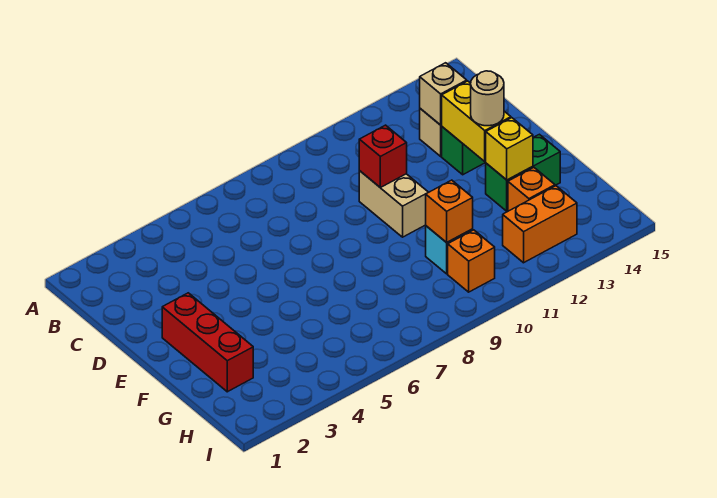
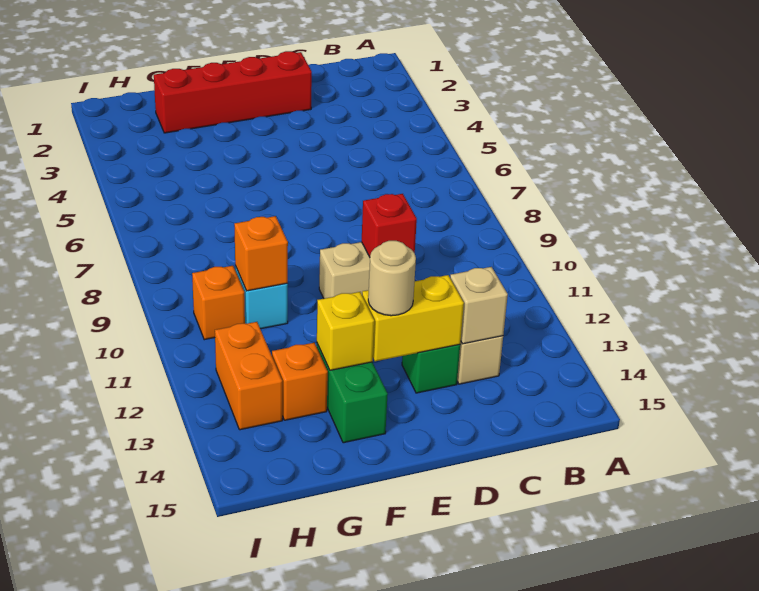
red 1x3 brick [162,293,253,392] -> red 1x4 brick [154,51,312,133]

